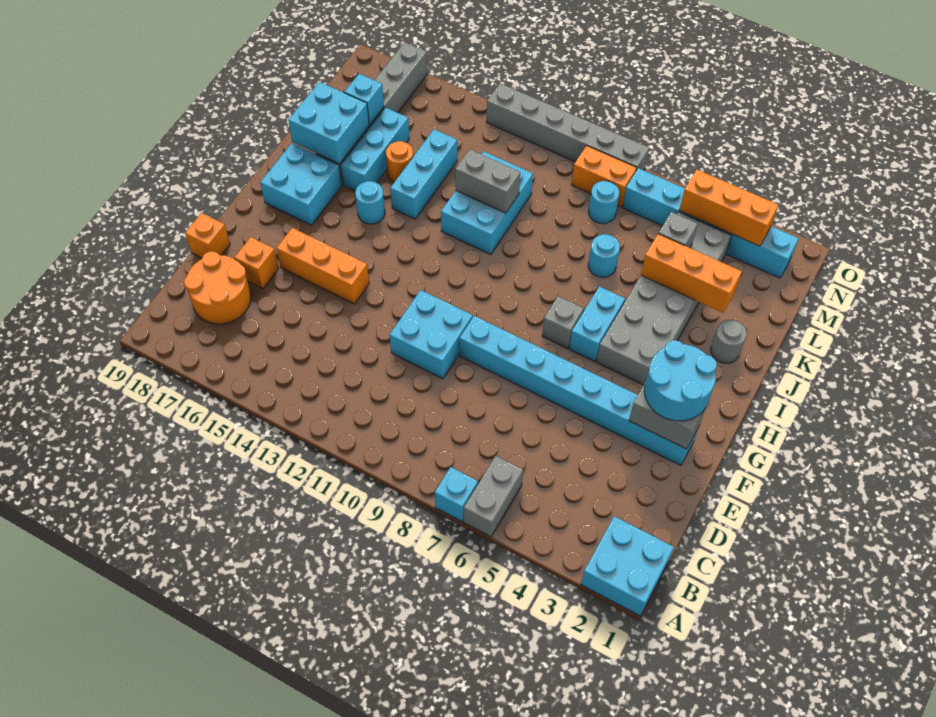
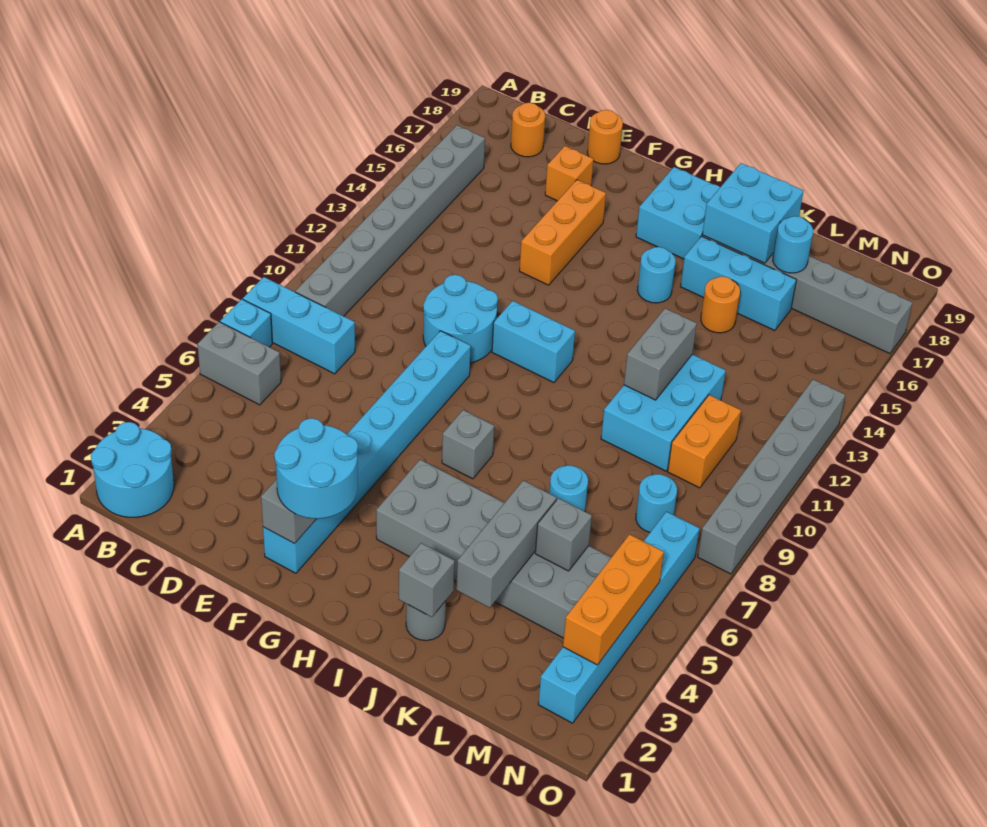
cyan 2x2 brick [581,516,674,616] -> cyan 2x2 round brick [91,422,174,517]
none -> grey 1x8 brick [295,125,485,316]
orange 2x2 round brick [184,251,251,324] -> orange 1x1 round brick [511,103,545,157]
cyan 2x2 brick [390,290,473,379] -> cyan 2x2 round brick [423,275,498,363]
orange 1x1 brick [185,213,230,258] -> orange 1x1 round brick [587,110,623,164]
cyan 1x2 brick [569,286,625,362] -> cyan 1x2 brick moved to [492,301,575,383]
none -> grey 1x1 brick [399,543,455,617]
cyan 2x3 brick [441,151,533,254] -> cyan 2x3 brick turned to [601,354,726,471]
cyan 1x3 brick [390,129,457,219] -> cyan 1x3 brick moved to [243,277,355,374]
orange 1x3 brick [641,234,742,313] -> grey 1x3 brick [456,480,556,608]
cyan 1x1 brick [344,74,384,125] -> cyan 1x1 round brick [773,216,813,273]
orange 1x2 brick [572,146,637,207] -> orange 1x2 brick moved to [668,395,741,488]

